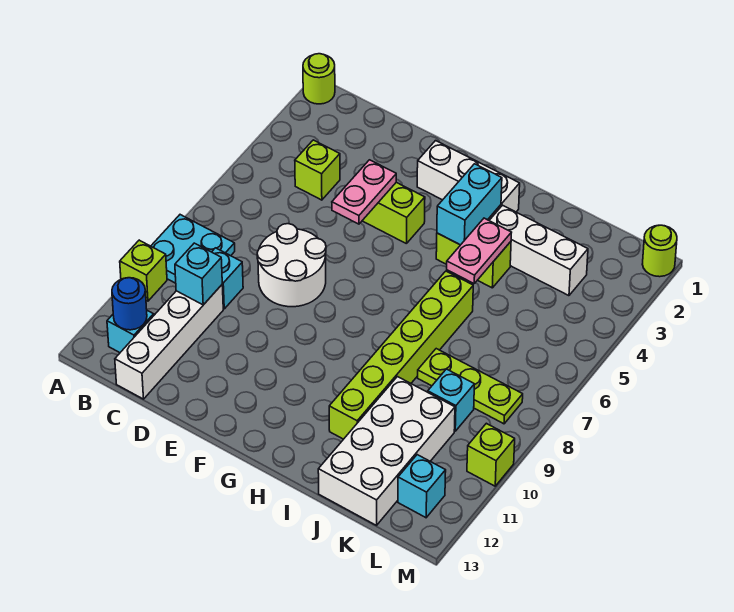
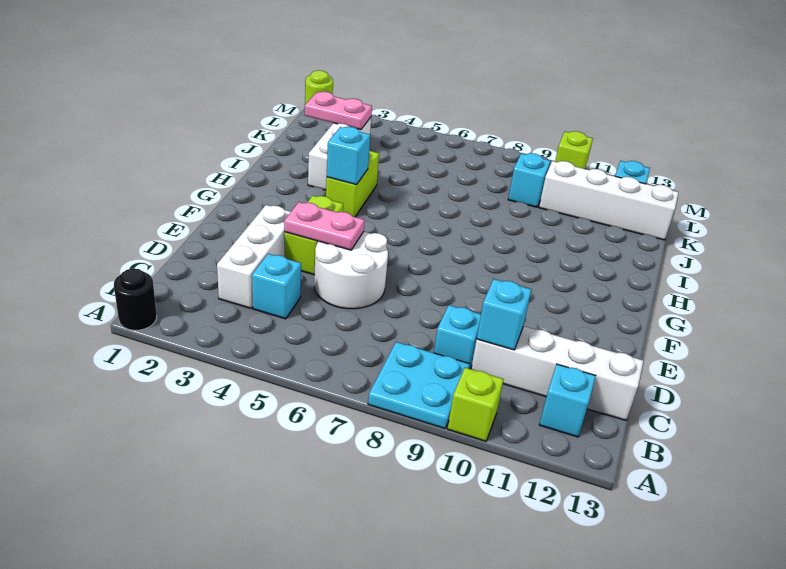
lime 1x1 round brick [303,54,335,104] -> black 1x1 round brick [114,269,157,330]
blue 1x1 round brick [112,278,147,330] -> none
lime 1x1 brick [295,140,340,200] -> cyan 1x1 brick [252,254,301,319]
white 2x2 round brick [257,224,326,307] -> white 2x2 round brick moved to [314,232,388,309]
white 1x3 brick [417,141,520,220] -> white 1x3 brick moved to [217,205,291,308]
cyan 1x2 brick [437,164,502,245] -> cyan 1x1 brick [327,127,370,185]
pink 1x2 plate [447,218,512,283] -> pink 1x2 plate moved to [305,92,372,130]
lime 1x6 brick [329,271,473,439] -> none
lime 1x3 plate [418,349,523,424] -> none
white 2x4 brick [318,377,455,525] -> white 1x4 brick [539,161,679,240]

